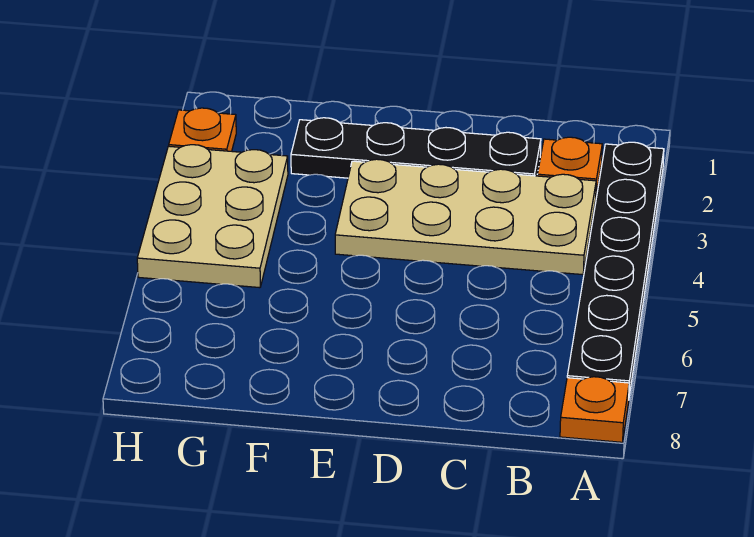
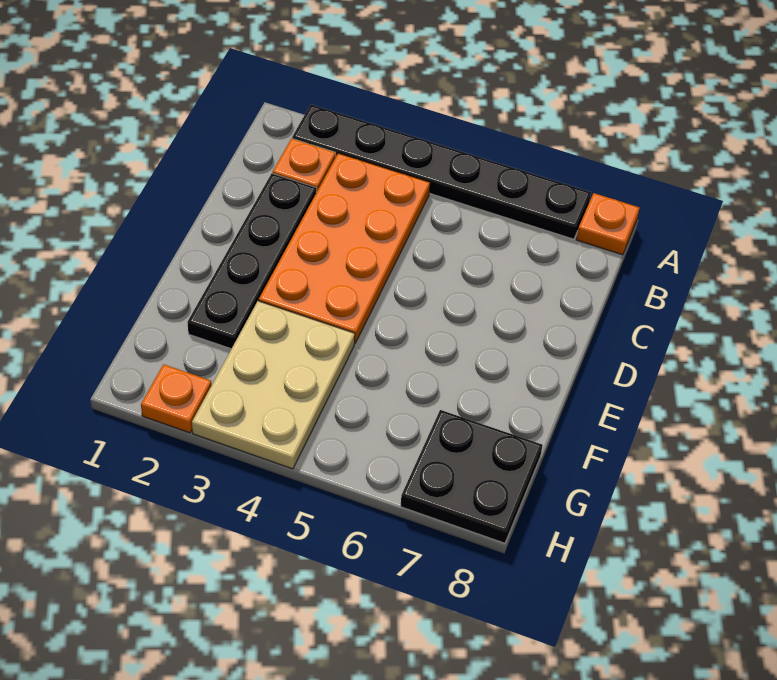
tan 2x4 plate [335,159,596,275] -> orange 2x4 plate [259,153,430,343]
tan 2x3 plate [137,145,288,288] -> tan 2x3 plate turned to [192,301,355,469]
none -> black 2x2 plate [400,410,543,543]

